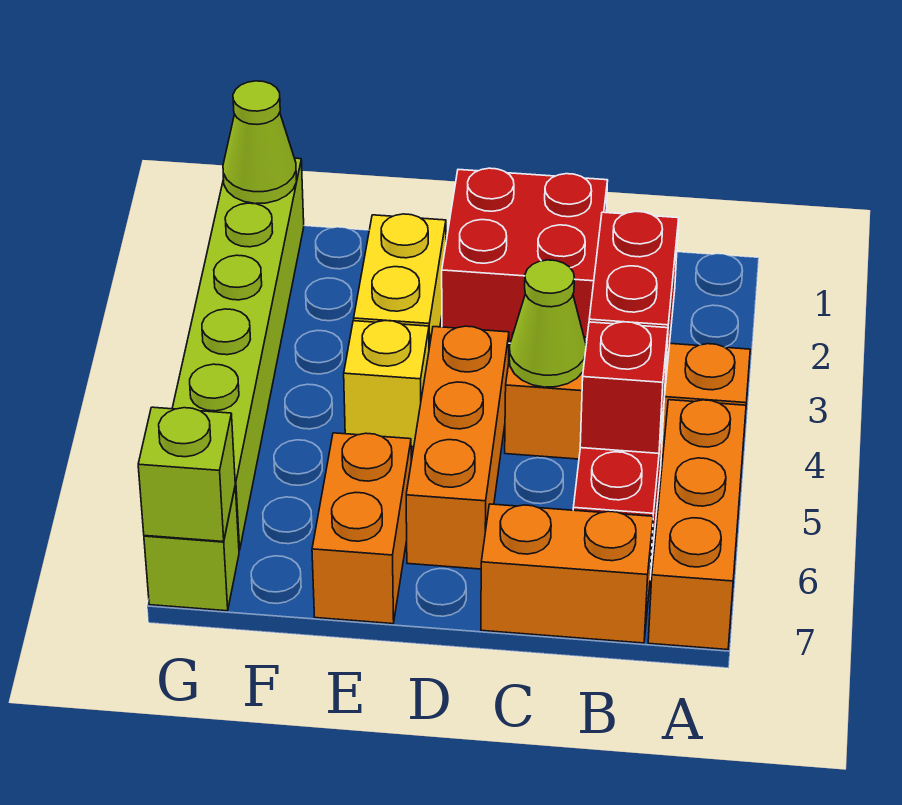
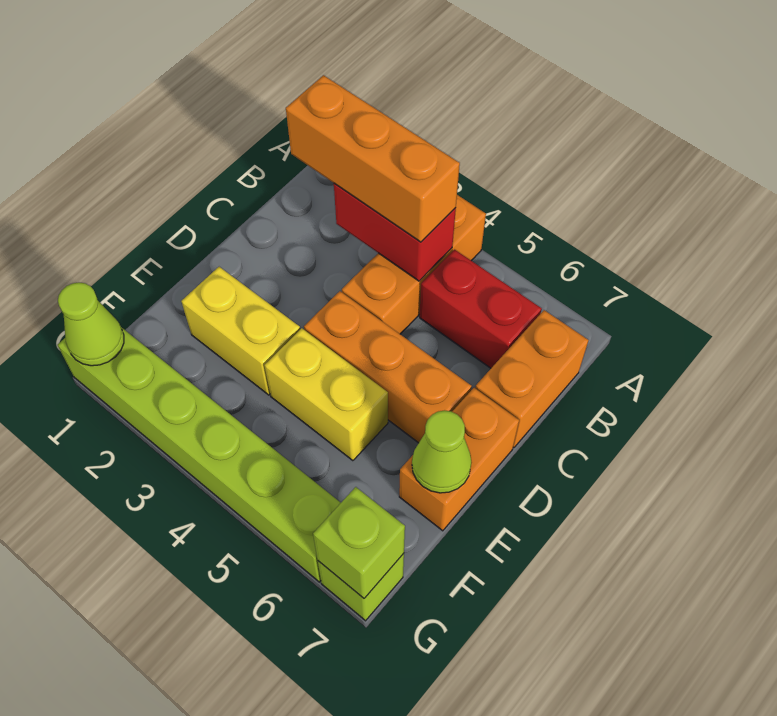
orange 1x3 brick [648,400,746,650] -> orange 1x3 brick moved to [286,75,460,242]
red 1x1 brick [580,322,668,453] -> none
red 2x2 brick [442,168,608,343] -> none
lime 1x1 cone [509,260,586,387] -> lime 1x1 cone moved to [412,410,471,493]
yellow 1x1 brick [344,321,429,447] -> yellow 1x2 brick [264,328,388,461]
orange 1x2 brick [312,433,411,624] -> orange 1x2 brick turned to [399,388,519,531]

